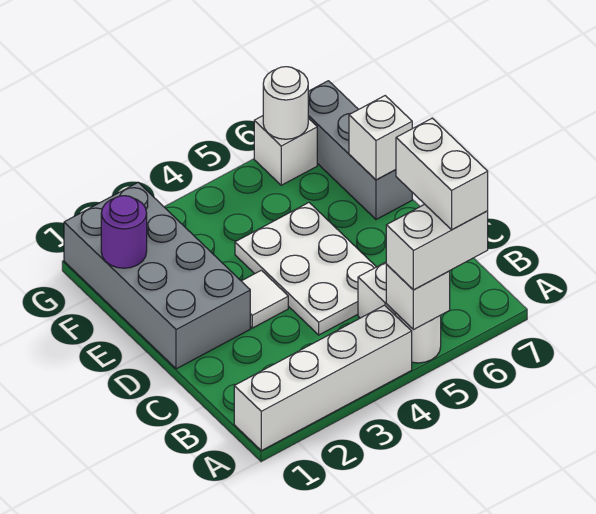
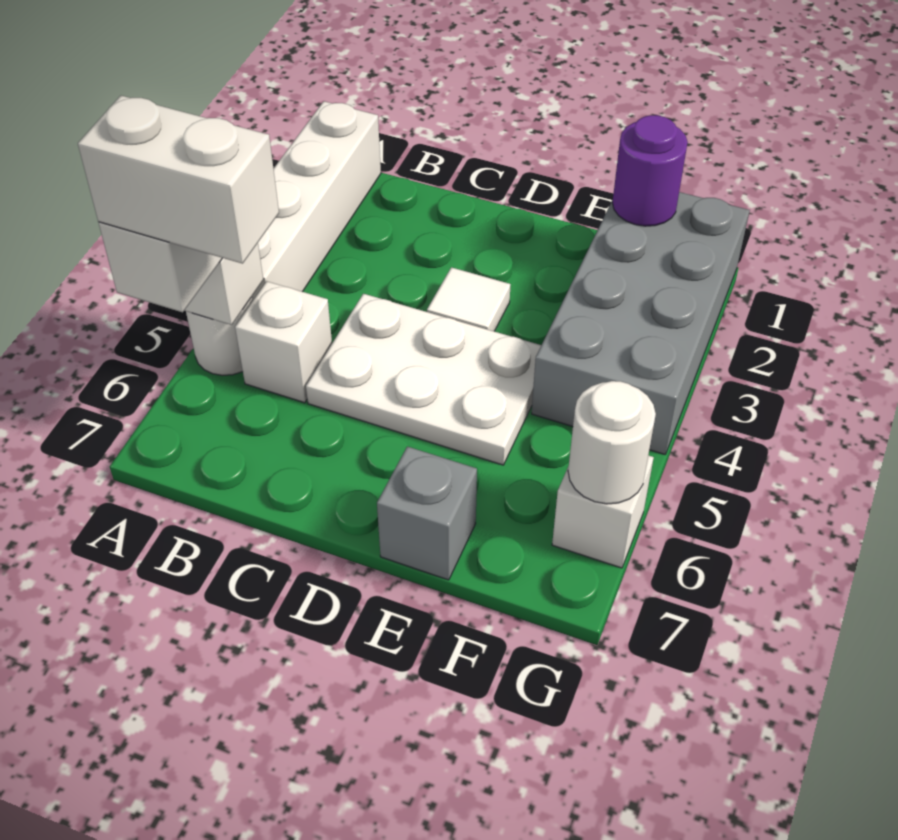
grey 2x4 brick [64,183,250,369] -> grey 2x4 brick turned to [532,192,750,454]
grey 1x3 brick [308,81,412,219] -> grey 1x1 brick [377,446,477,580]
white 1x1 brick [349,96,412,180] -> none

